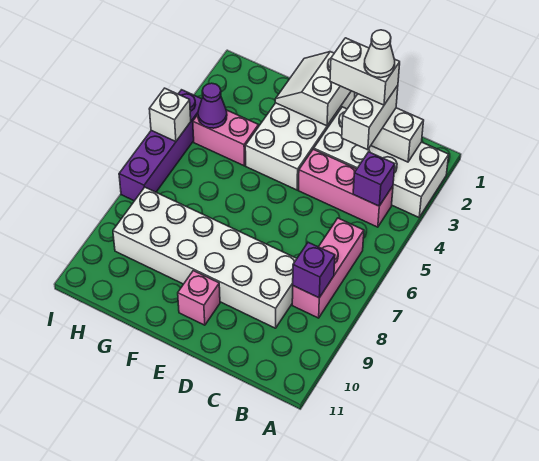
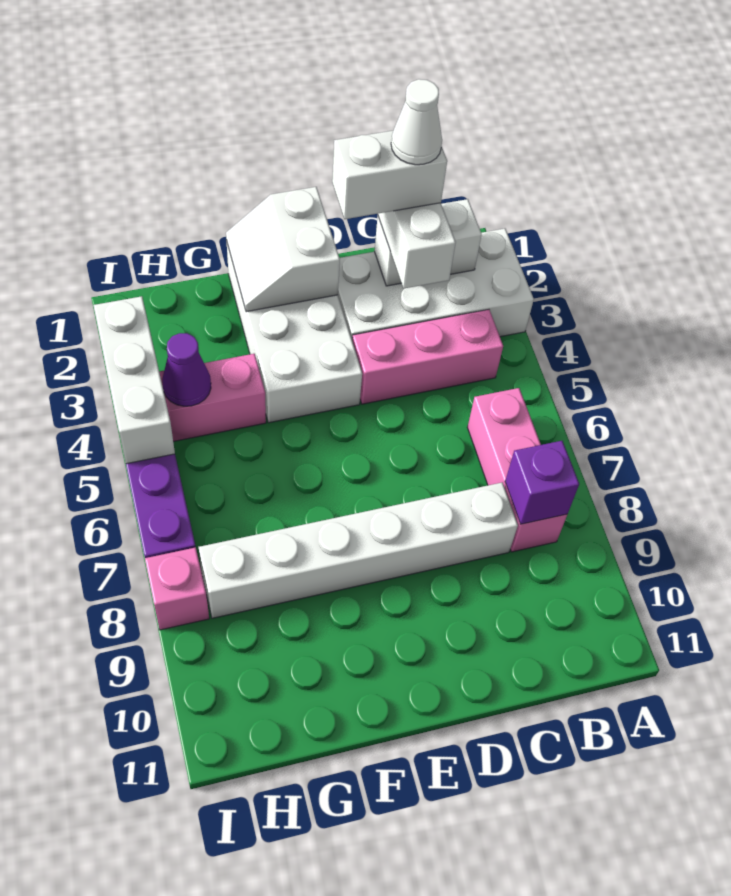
purple 1x1 brick [353,152,395,206] -> none
white 2x6 brick [113,187,297,328] -> white 1x6 brick [199,482,518,618]
pink 1x1 brick [178,271,220,325] -> pink 1x1 brick moved to [145,547,209,630]
white 1x1 brick [149,88,191,142] -> white 1x3 brick [94,296,175,464]

